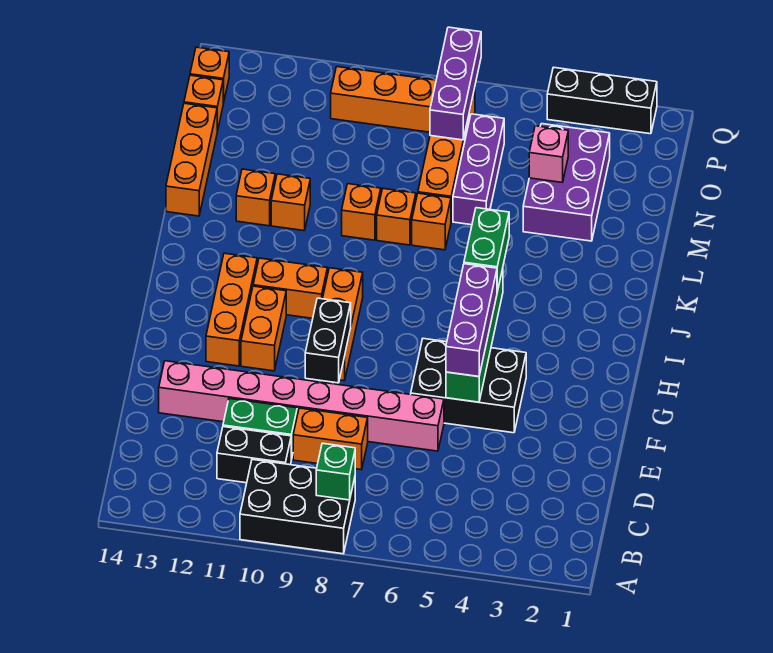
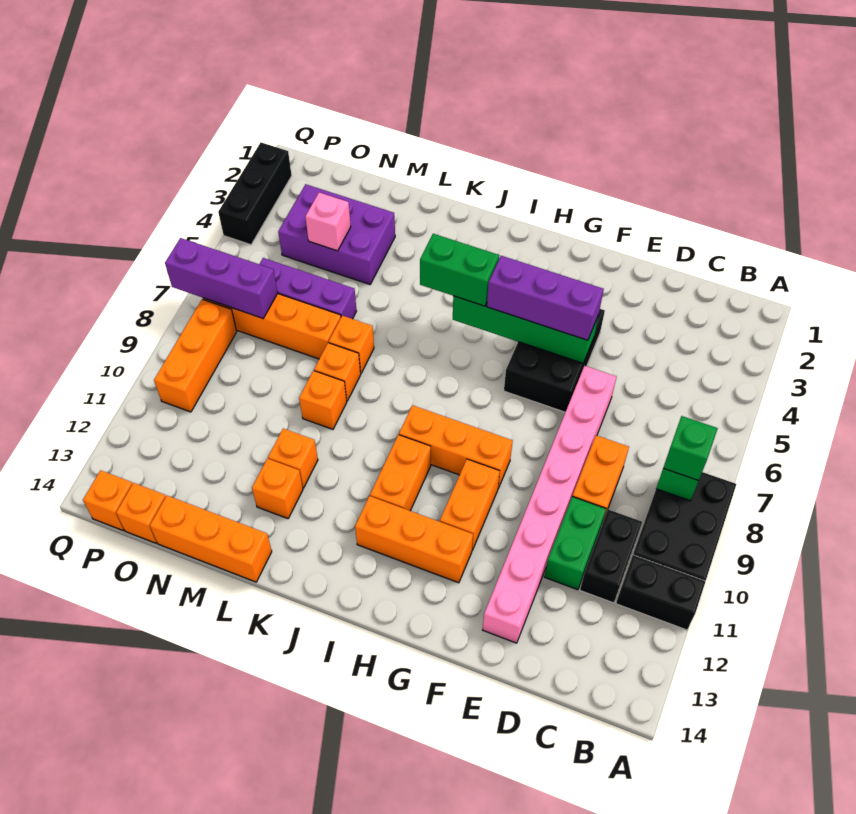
none -> green 1x1 brick [663,416,718,481]
black 1x2 brick [305,298,351,383] -> black 1x2 brick moved to [616,555,705,630]
orange 1x2 brick [241,286,286,371] -> orange 1x2 brick turned to [440,459,500,550]

